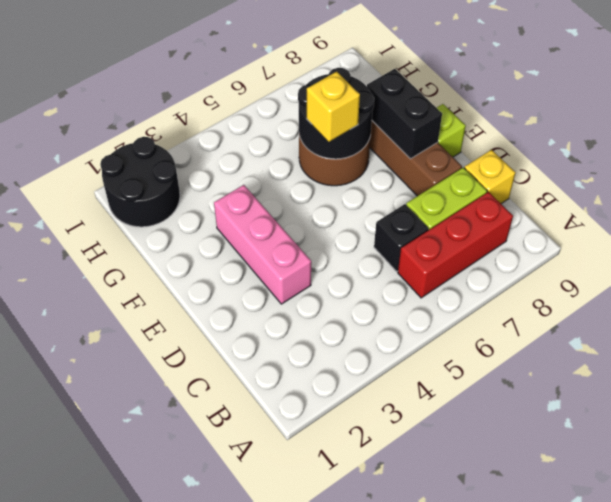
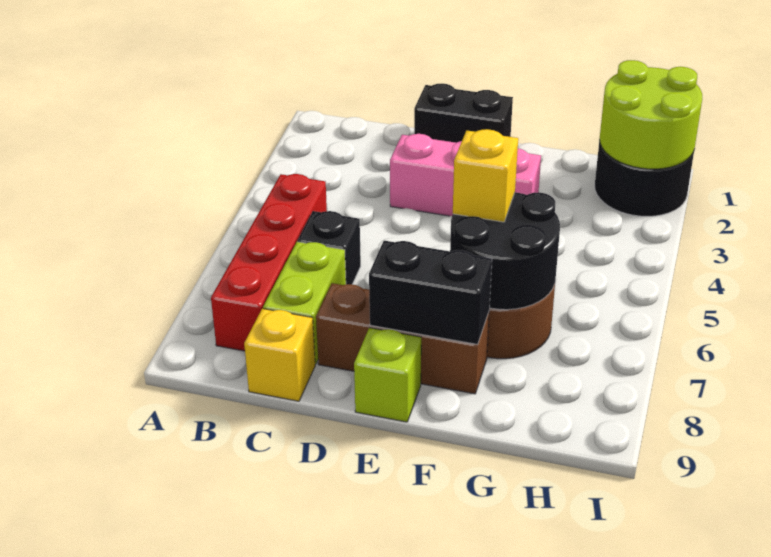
red 1x3 brick [398,192,513,298] -> red 1x4 brick [211,174,327,351]
none -> black 1x2 brick [414,83,513,143]
none -> lime 2x2 round brick [600,60,702,169]

